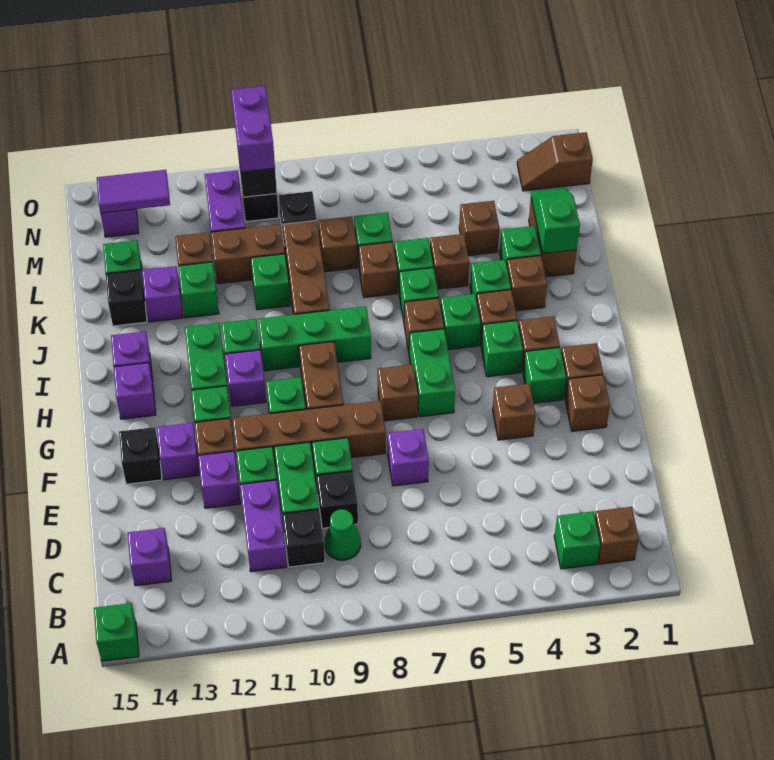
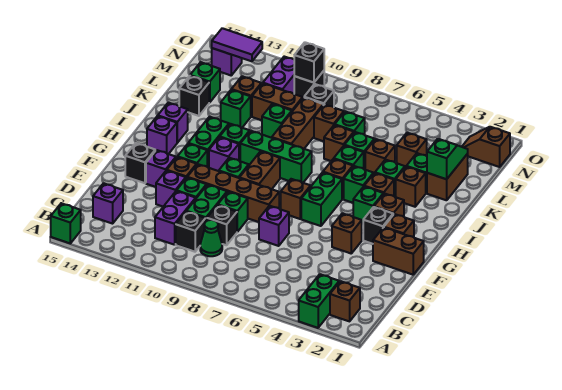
green 1x1 brick [554,511,600,569] -> green 1x2 brick [299,274,339,328]
brown 1x1 brick [565,375,610,431] -> brown 1x2 brick [373,227,424,275]
green 1x1 brick [523,347,566,403] -> black 1x1 brick [363,207,393,244]
purple 1x1 brick [142,266,183,322] -> none
purple 1x2 brick [231,86,275,172] -> none

